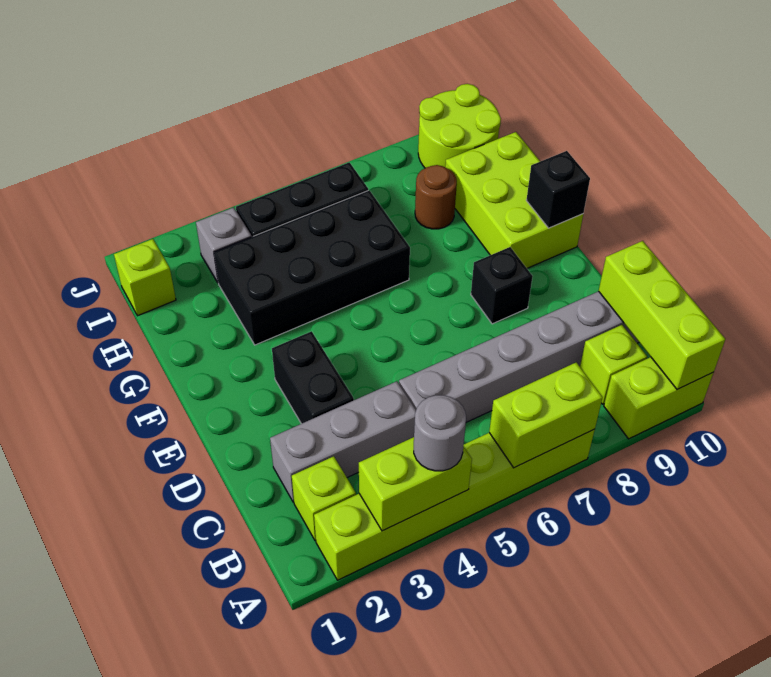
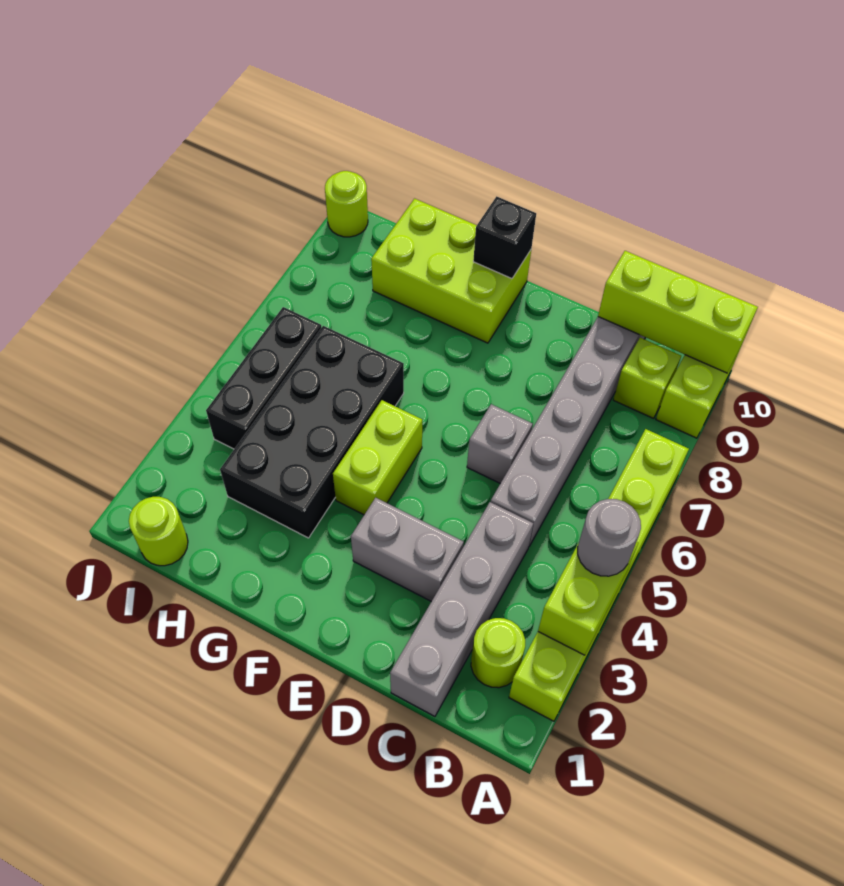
lime 1x2 brick [489,362,603,468] -> lime 1x2 brick moved to [333,400,422,515]
lime 1x1 brick [292,456,356,541] -> lime 1x1 round brick [471,618,525,688]
grey 1x3 brick [270,381,416,502] -> grey 1x4 brick [390,502,533,716]
black 1x2 brick [272,331,354,424] -> grey 1x2 brick [351,498,464,601]
black 1x1 brick [471,247,533,324] -> none
brown 1x1 round brick [415,165,457,229] -> none
lime 1x1 brick [114,239,176,316] -> lime 1x1 round brick [129,497,188,566]
grey 1x1 brick [196,207,252,282] -> grey 1x1 brick moved to [467,404,533,483]
lime 2x2 round brick [418,84,501,168] -> lime 1x1 round brick [325,171,368,237]

